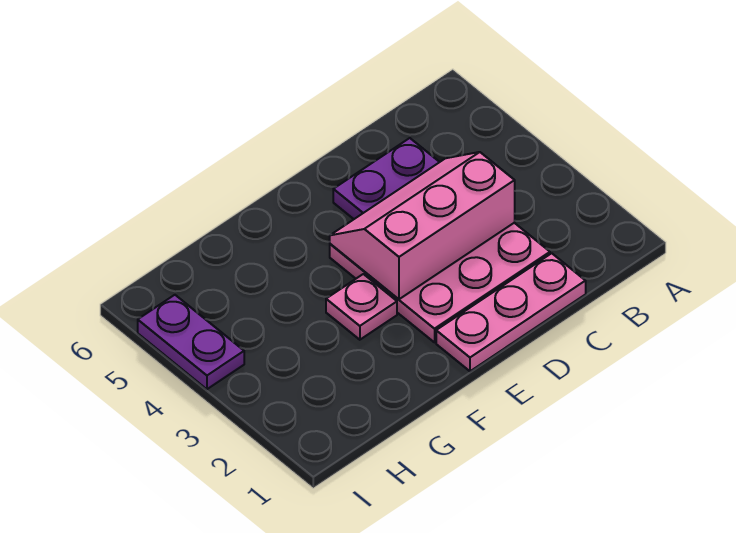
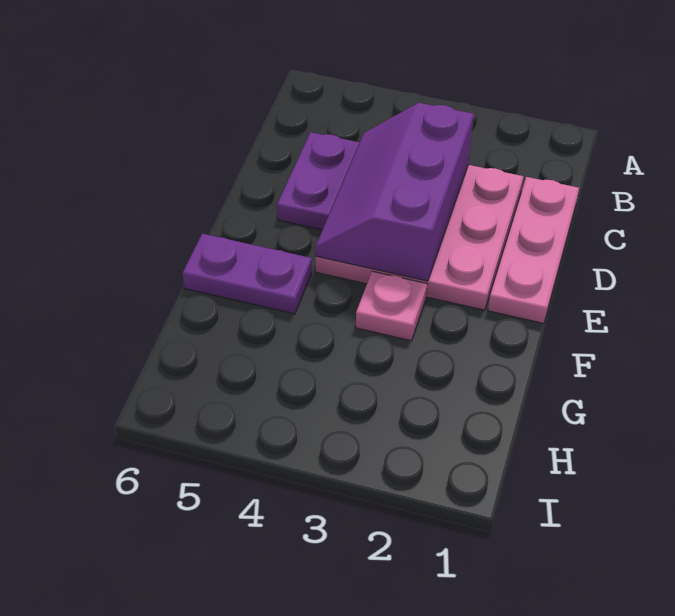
pink 2x3 slope [330,152,515,299] -> purple 2x3 slope [315,103,474,281]
purple 1x2 plate [138,295,244,389] -> purple 1x2 plate moved to [183,234,312,314]

